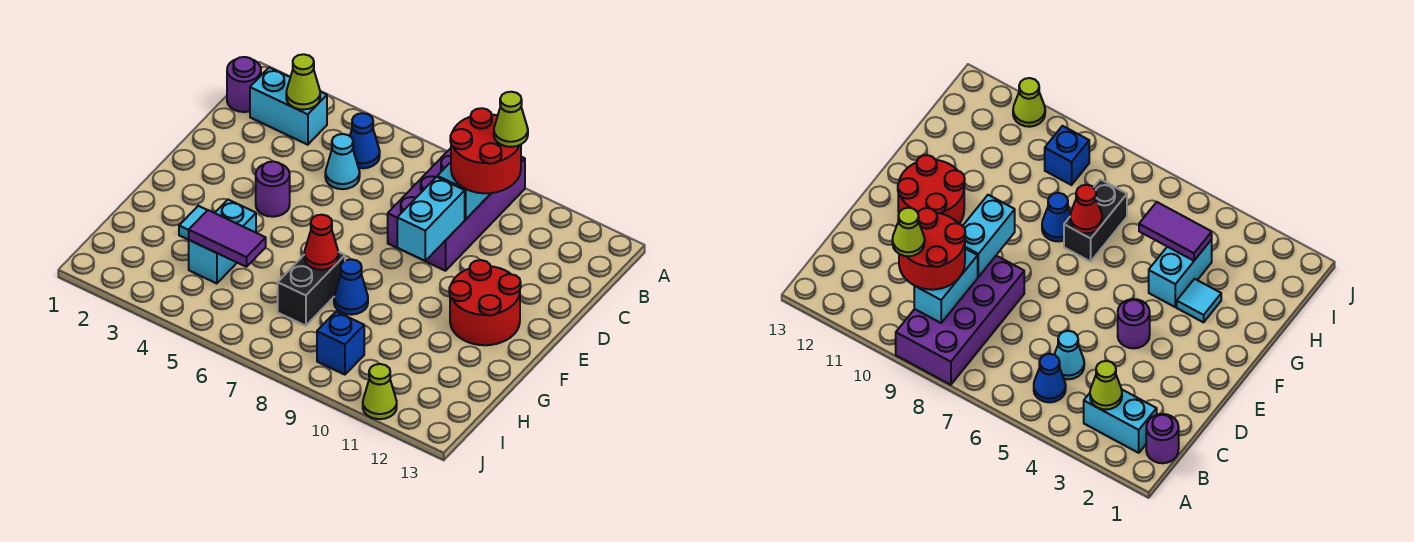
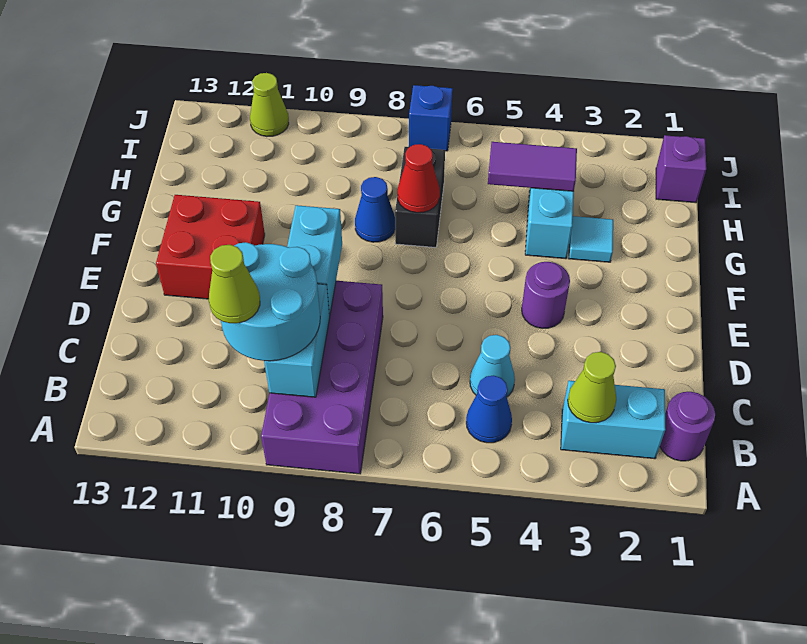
red 2x2 round brick [450,108,521,193] -> cyan 2x2 round brick [221,242,320,361]
red 2x2 round brick [449,260,521,345] -> red 2x2 brick [156,195,265,299]
none -> purple 1x1 brick [656,135,706,203]
blue 1x1 brick [317,312,364,375] -> blue 1x1 brick moved to [409,85,453,151]

